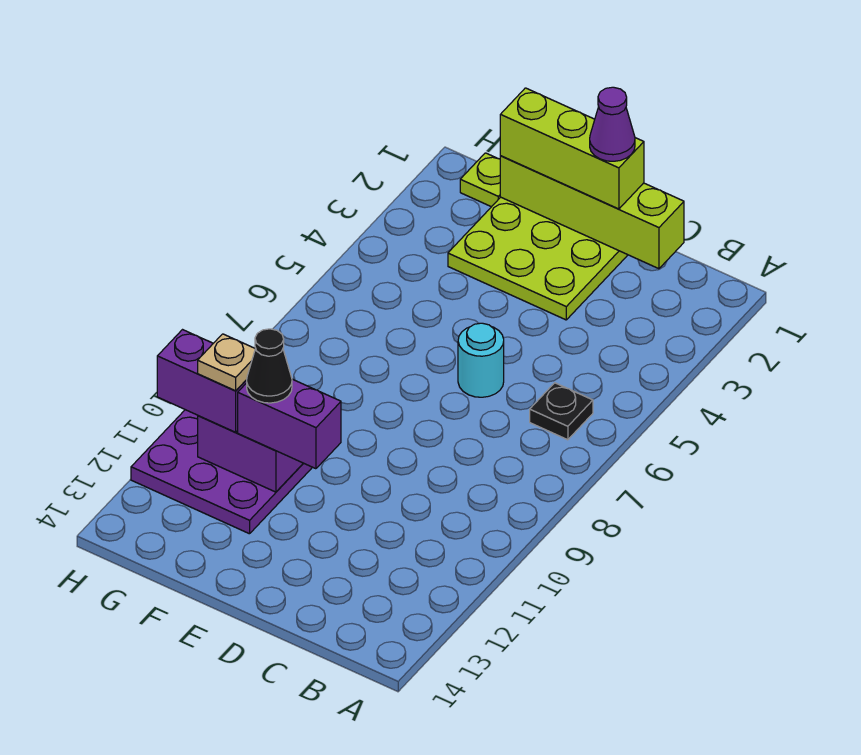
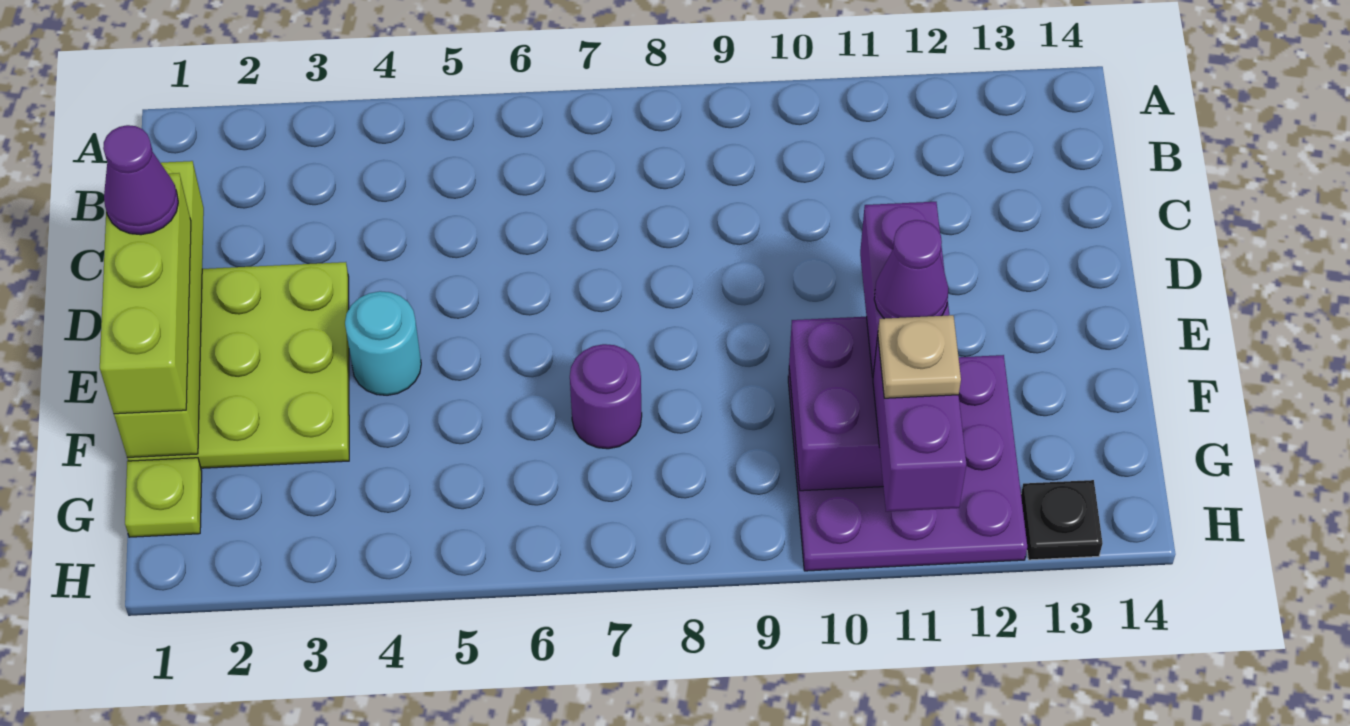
black 1x1 plate [530,383,593,440] -> black 1x1 plate moved to [1021,480,1102,560]
cyan 1x1 round brick [458,323,504,397] -> cyan 1x1 round brick moved to [345,291,421,395]
none -> purple 1x1 round brick [570,344,642,449]
black 1x1 cone [247,329,292,403] -> purple 1x1 cone [874,220,949,319]

